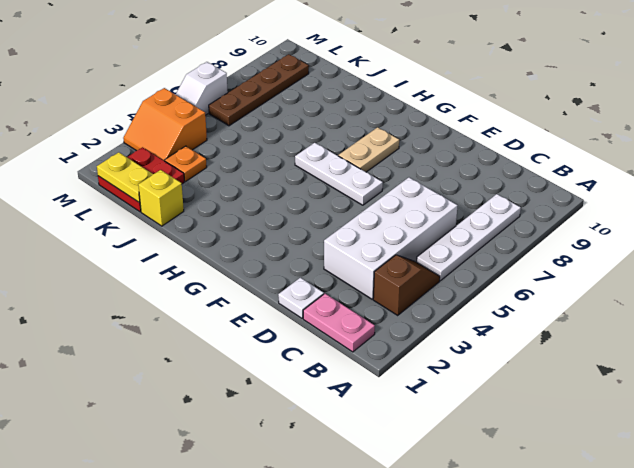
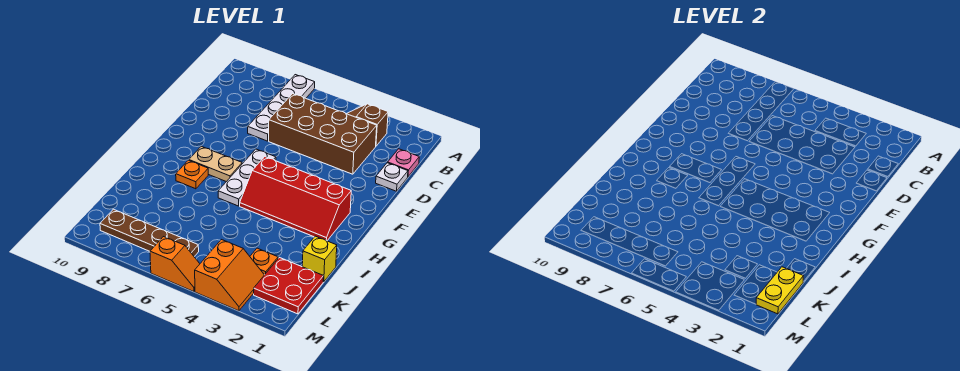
pink 1x2 plate [303,294,375,352] -> pink 1x1 plate [388,149,419,177]
white 1x4 plate [417,194,521,281] -> white 1x4 plate turned to [248,75,315,141]
white 2x4 brick [324,177,458,299] -> brown 2x4 brick [269,94,377,174]
none -> red 2x4 slope [240,157,351,241]
none -> orange 1x1 plate [176,160,208,189]
white 1x2 slope [176,62,228,115] -> orange 1x2 slope [150,237,200,292]

